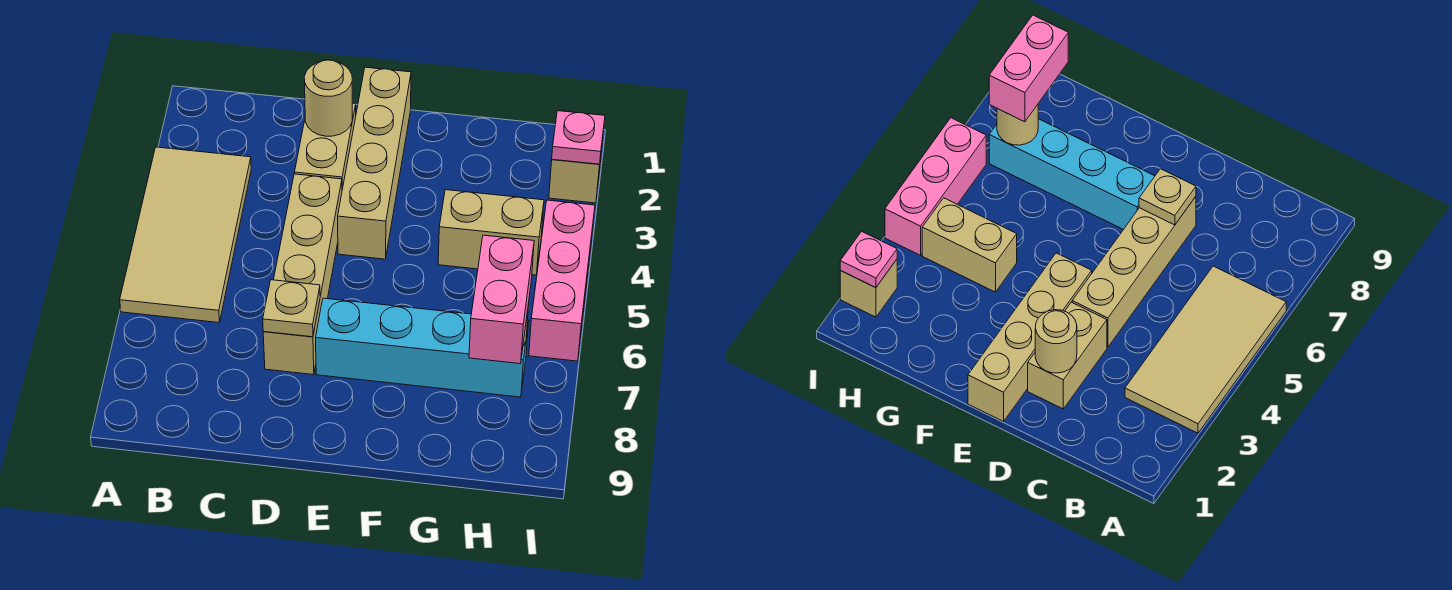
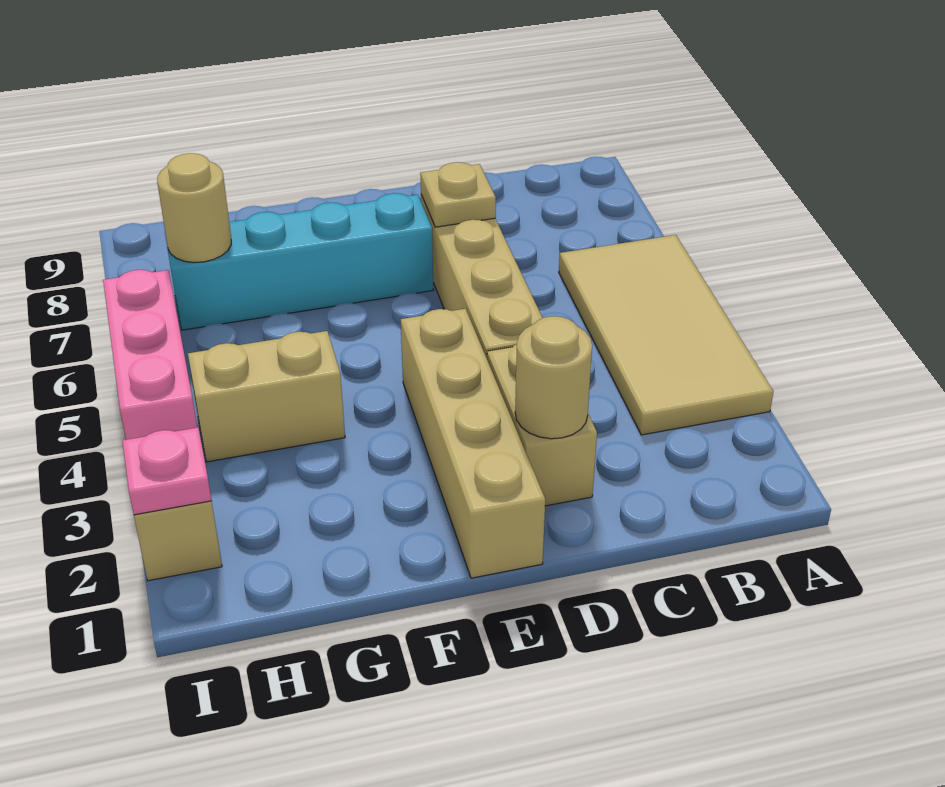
pink 1x2 brick [469,235,534,364] -> none

